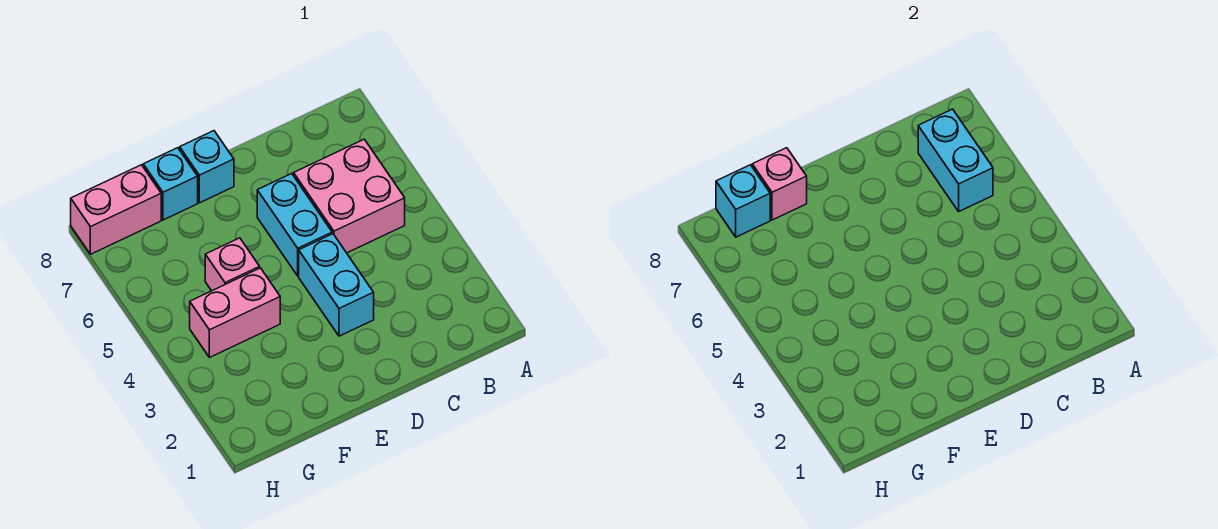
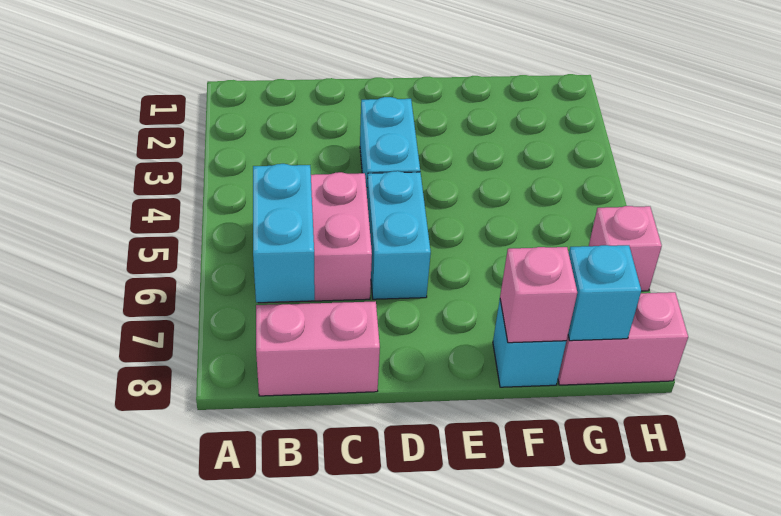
cyan 1x1 brick [180,131,234,203] -> none
pink 1x2 brick [190,268,280,358] -> pink 1x2 brick moved to [256,301,380,396]
pink 1x1 brick [205,238,260,291] -> pink 1x1 brick moved to [589,206,662,291]

